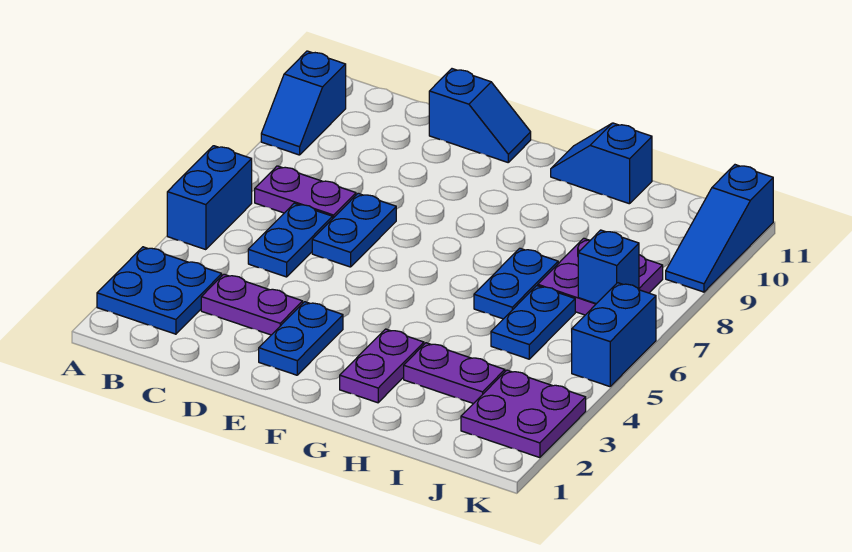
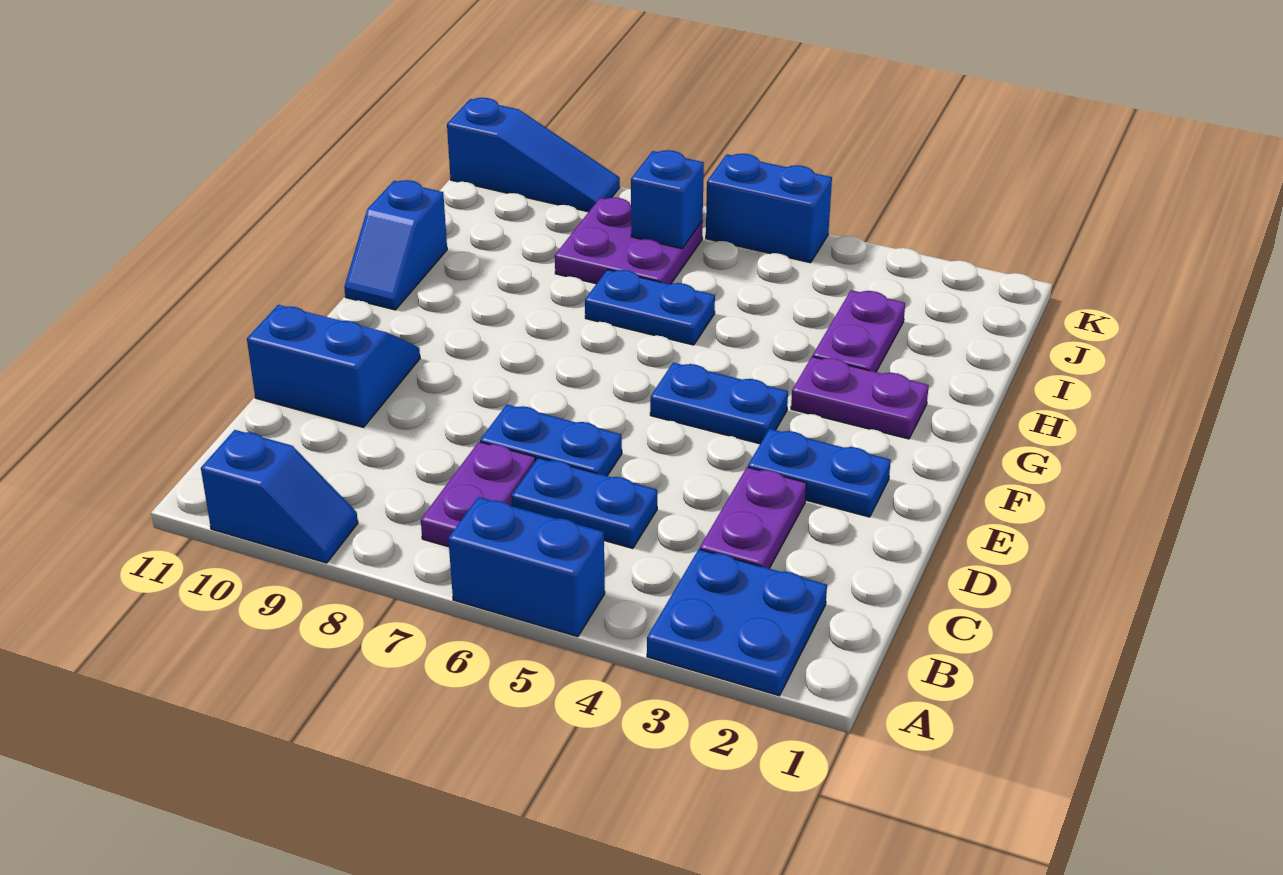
blue 1x2 slope [429,69,531,162] -> blue 2x2 slope [247,305,420,427]
blue 1x2 plate [491,286,575,359] -> blue 1x2 plate moved to [650,363,788,444]
purple 2x2 plate [461,370,586,458] -> none

